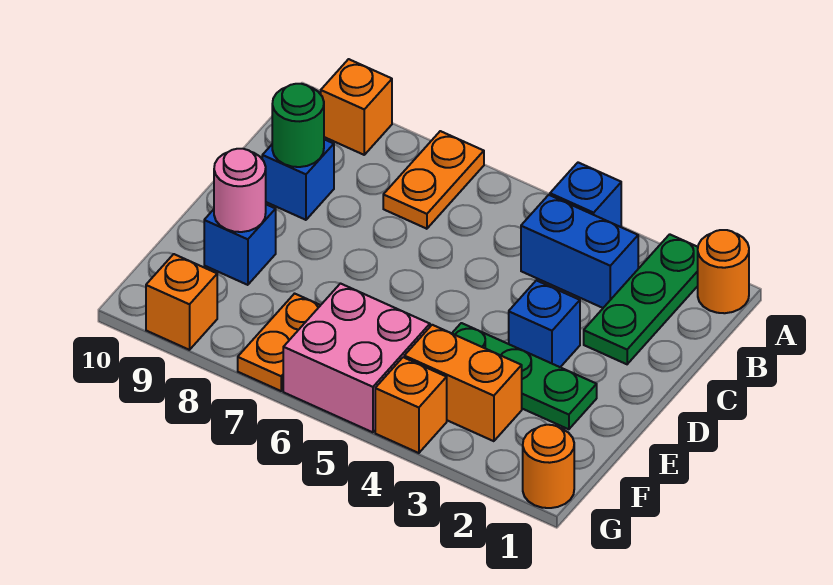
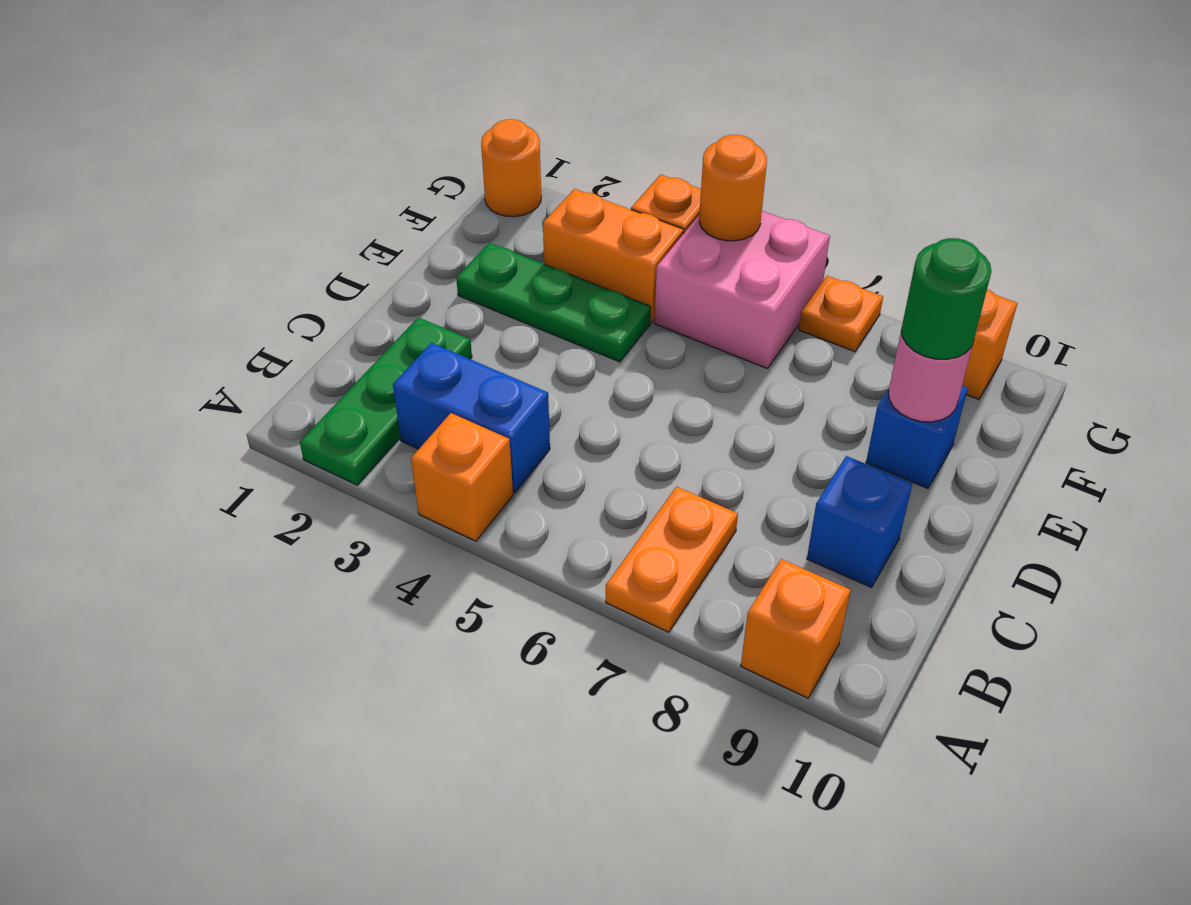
orange 1x1 round brick [698,230,749,313] -> orange 1x1 round brick moved to [699,135,767,241]
blue 1x1 brick [550,163,621,227] -> orange 1x1 brick [411,413,513,541]
green 1x1 round brick [272,84,324,167] -> green 1x1 round brick moved to [901,238,991,360]
blue 1x1 brick [509,280,580,367] -> none
orange 1x2 plate [238,294,320,391] -> orange 1x1 plate [799,276,883,352]

